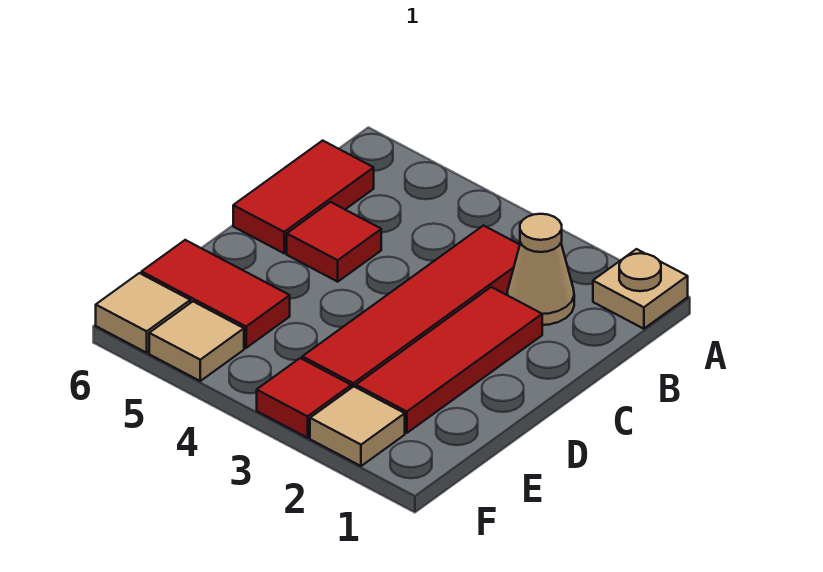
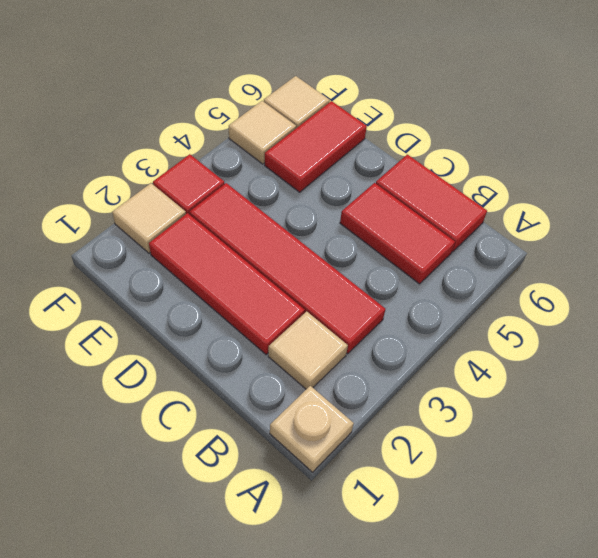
tan 1x1 cone [507,214,574,325] -> tan 1x1 tile [268,311,348,389]
red 1x1 tile [287,202,381,282] -> red 1x2 tile [340,183,455,284]

